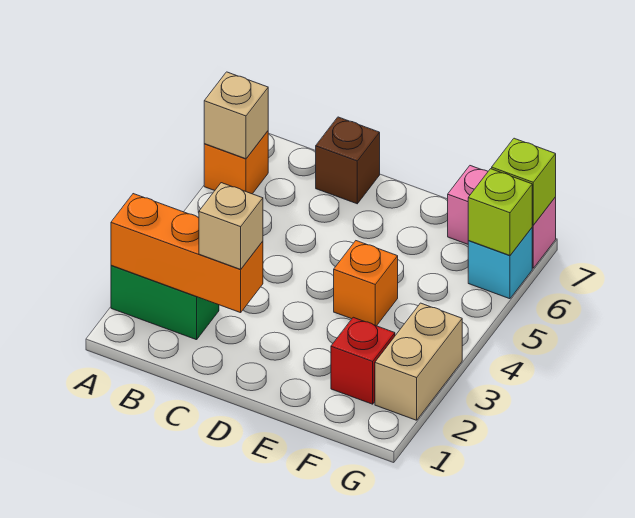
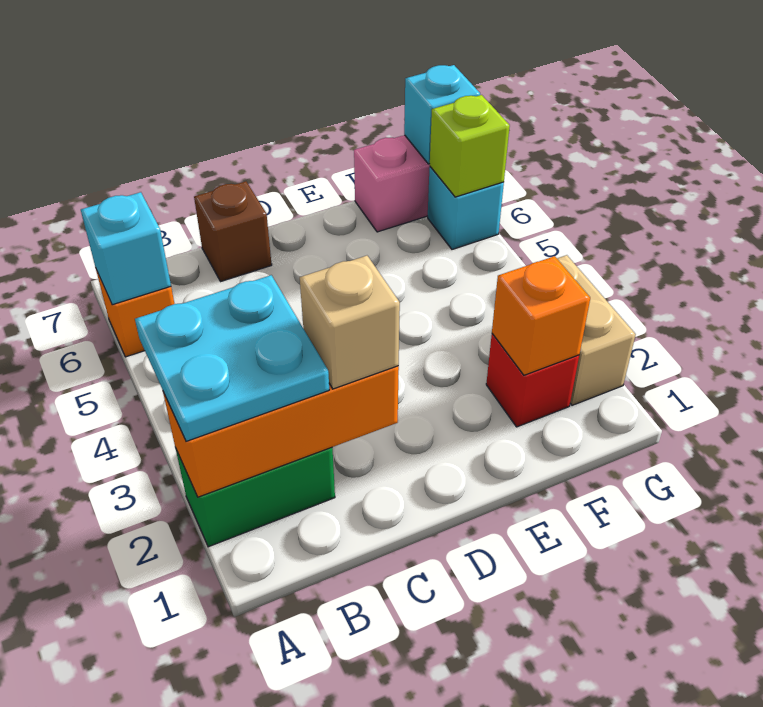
none -> cyan 2x2 plate [135,275,329,441]
tan 1x1 brick [204,72,268,159] -> cyan 1x1 brick [81,192,171,305]
orange 1x1 brick [334,241,398,326] -> orange 1x1 brick moved to [492,256,590,375]
lime 1x1 brick [492,138,556,225] -> cyan 1x1 brick [404,65,480,164]

